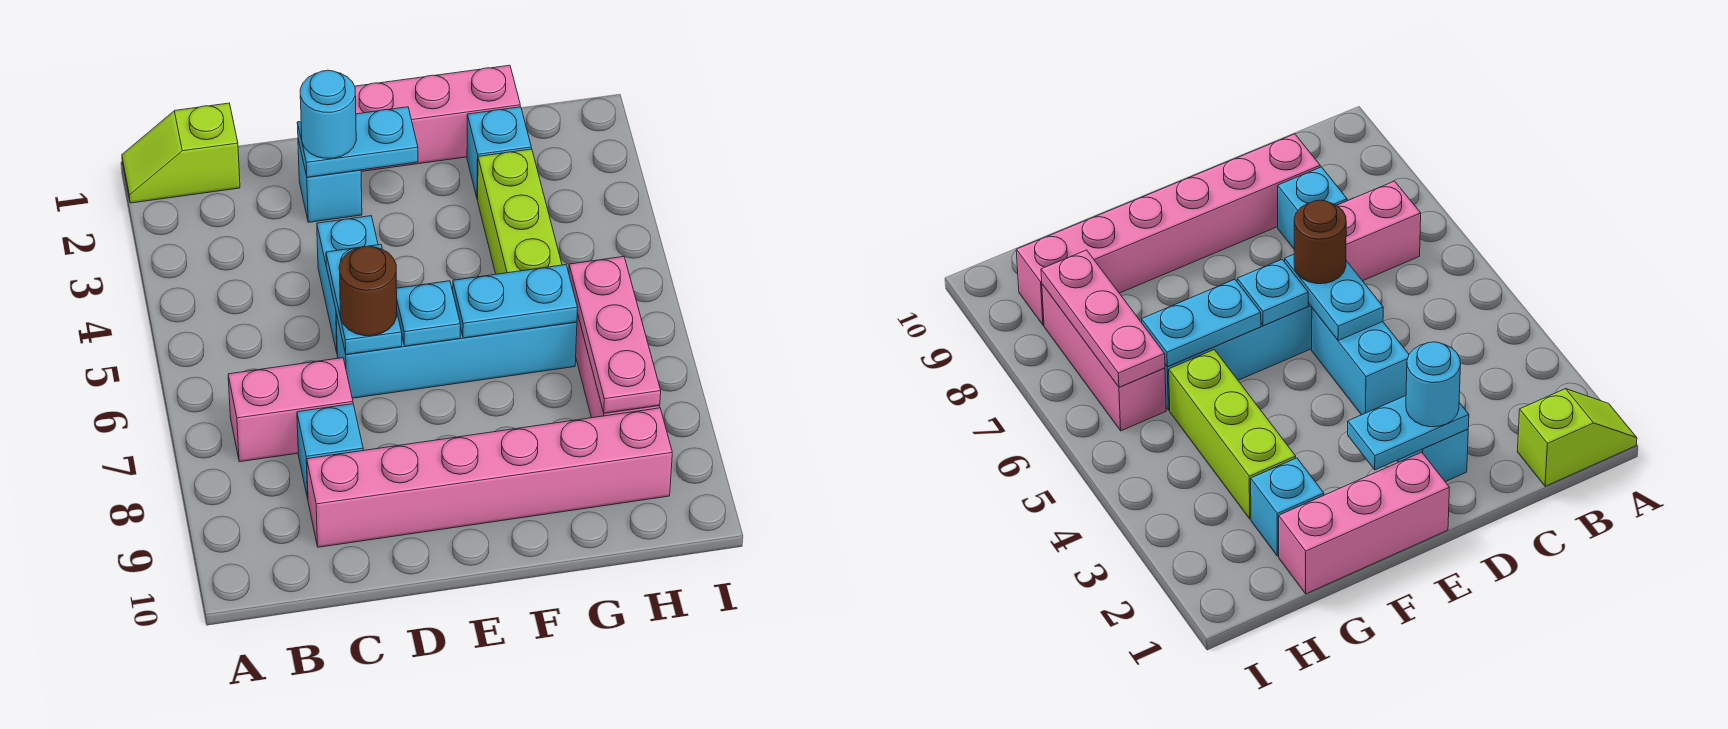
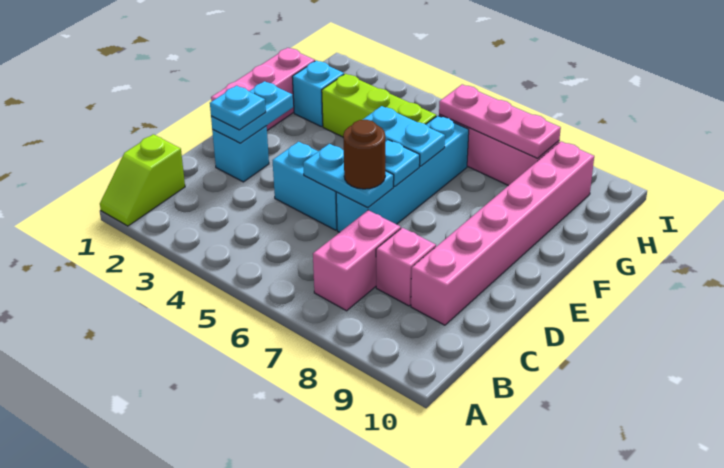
cyan 1x1 brick [297,404,363,499] -> pink 1x1 brick [376,228,436,306]
cyan 1x1 round brick [300,70,356,158] -> cyan 1x1 plate [210,86,266,130]
cyan 1x2 plate [453,265,578,338] -> cyan 1x2 plate turned to [363,106,445,166]

